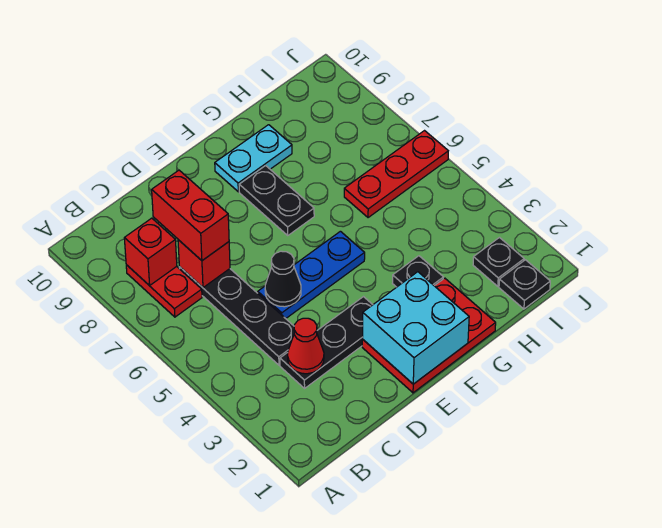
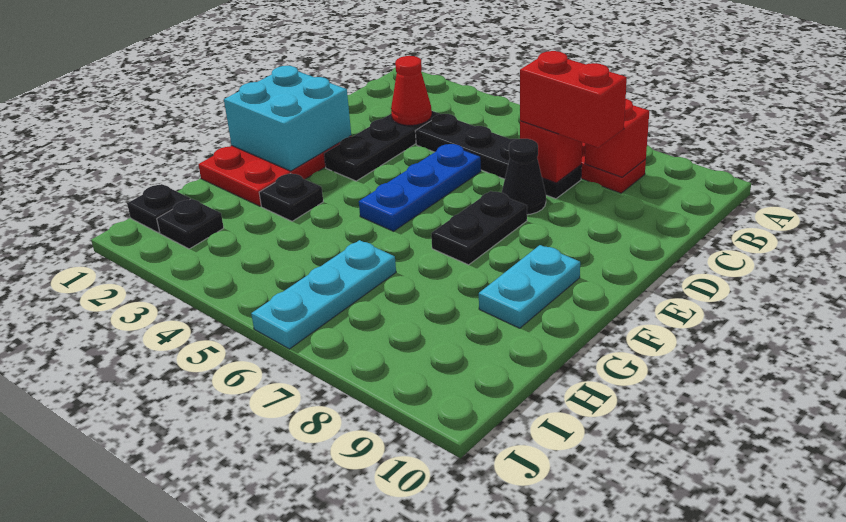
black 1x1 cone [265,251,301,307] -> black 1x1 cone moved to [502,139,546,215]
black 1x2 plate [239,166,314,235] -> black 1x2 plate turned to [431,191,527,265]
red 1x3 plate [344,131,448,218] -> cyan 1x3 plate [251,240,396,349]

